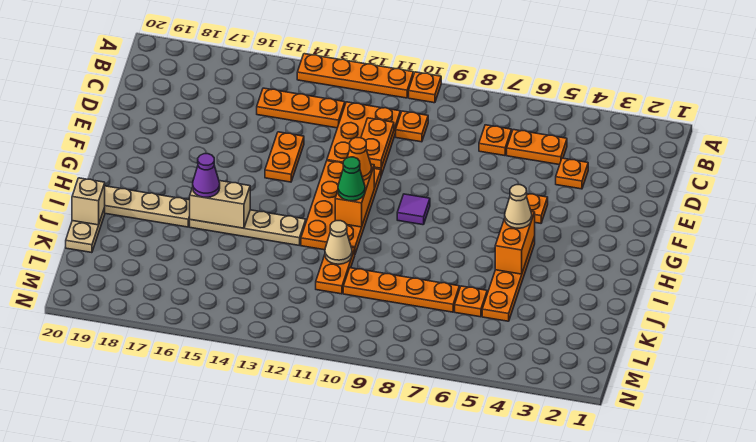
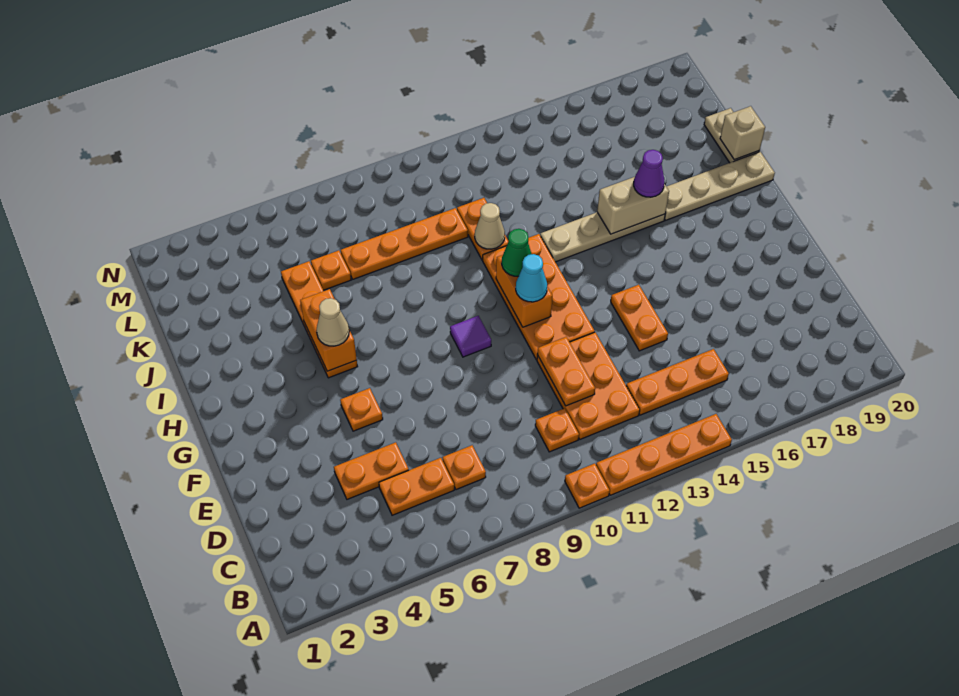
orange 1x1 plate [556,158,588,189] -> orange 1x2 plate [334,442,409,499]
orange 1x1 cone [347,138,372,180] -> cyan 1x1 cone [516,254,547,302]

